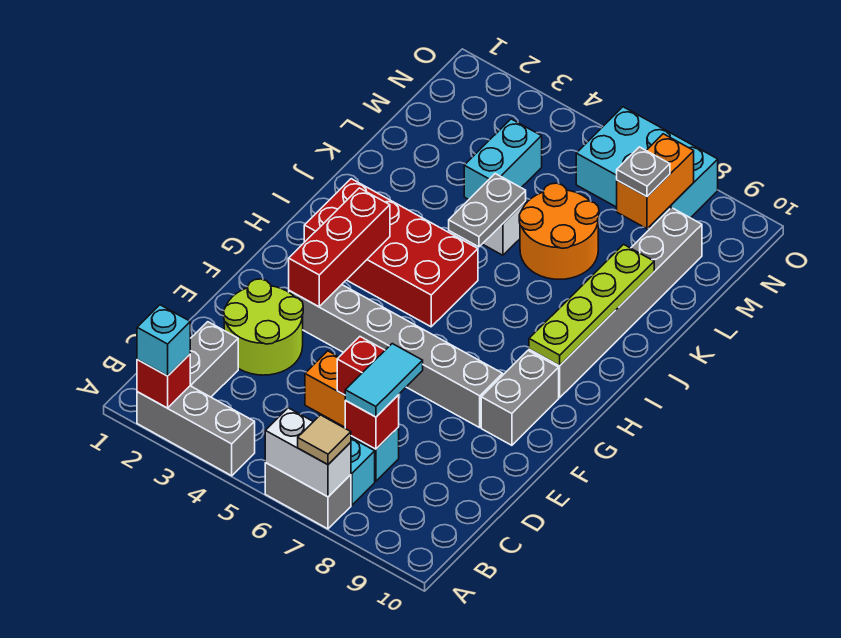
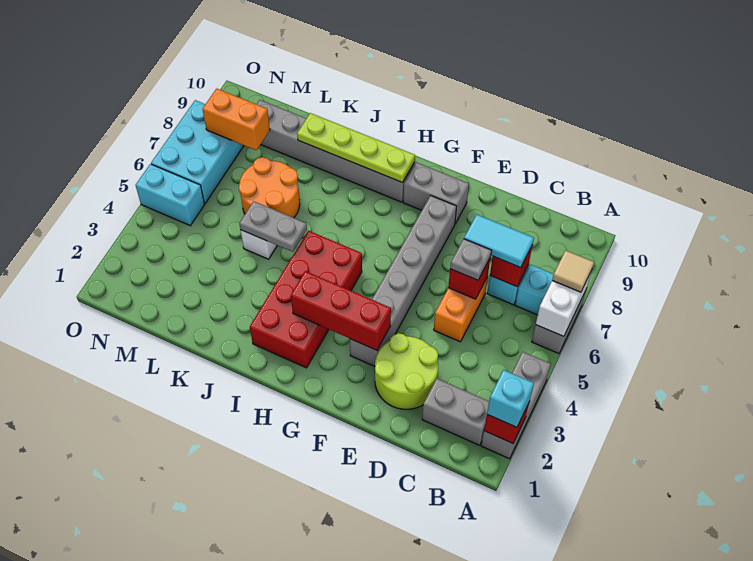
cyan 1x2 brick [464,119,542,199] -> cyan 1x2 brick moved to [136,164,205,226]
grey 1x1 plate [617,147,670,197] -> grey 1x1 plate moved to [450,239,492,280]

